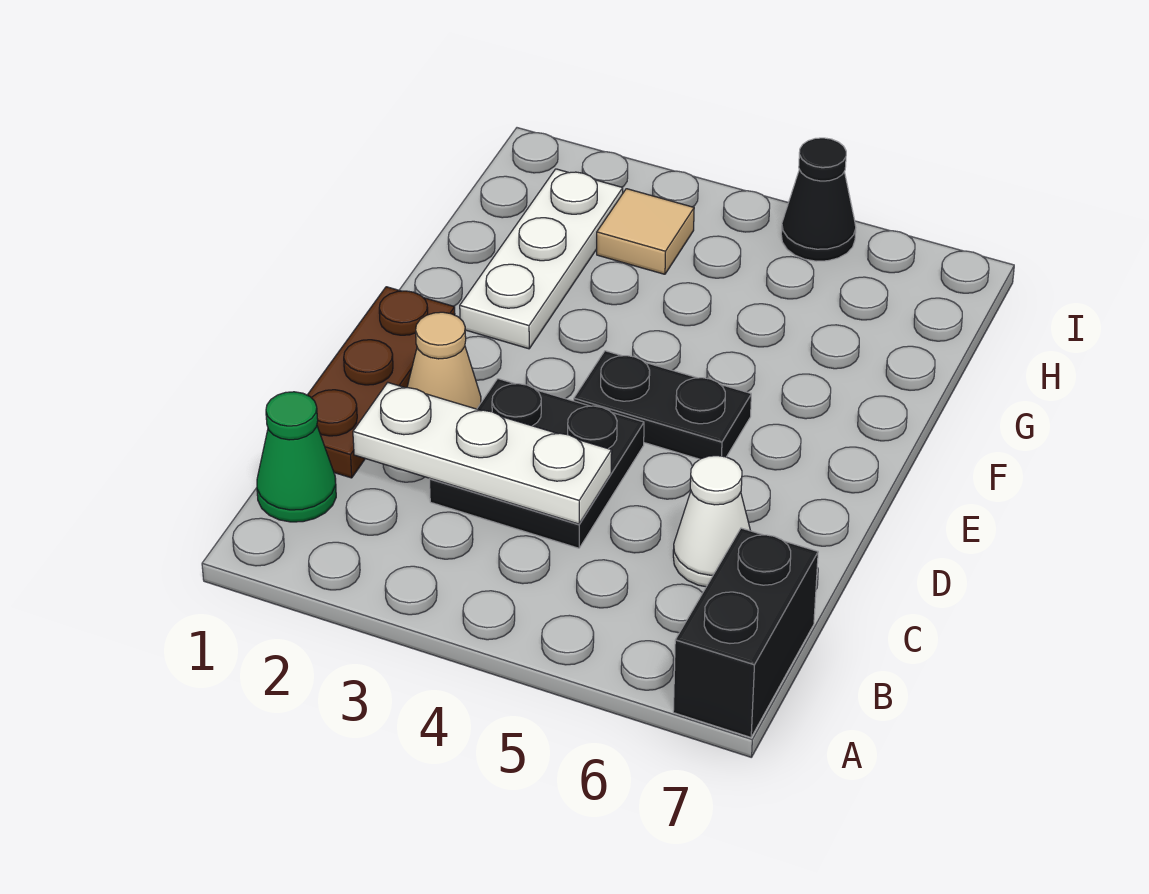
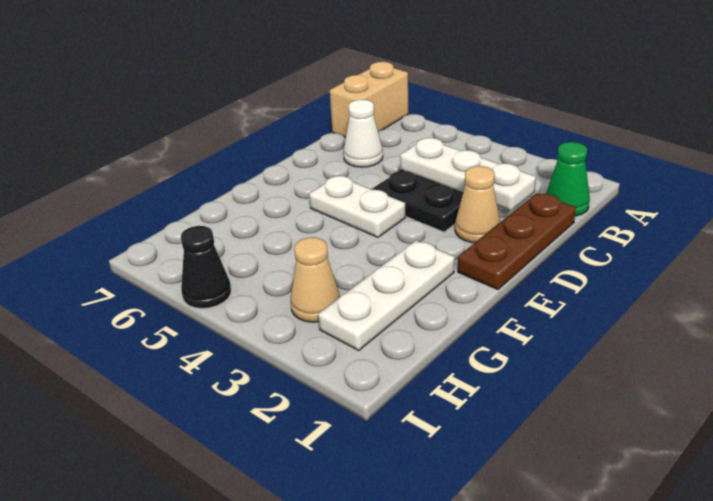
black 1x2 brick [673,528,818,737] -> tan 1x2 brick [330,62,408,137]
black 1x2 plate [574,351,751,459] -> white 1x2 plate [309,176,406,237]
tan 1x1 tile [597,189,694,274] -> tan 1x1 cone [291,237,340,322]

